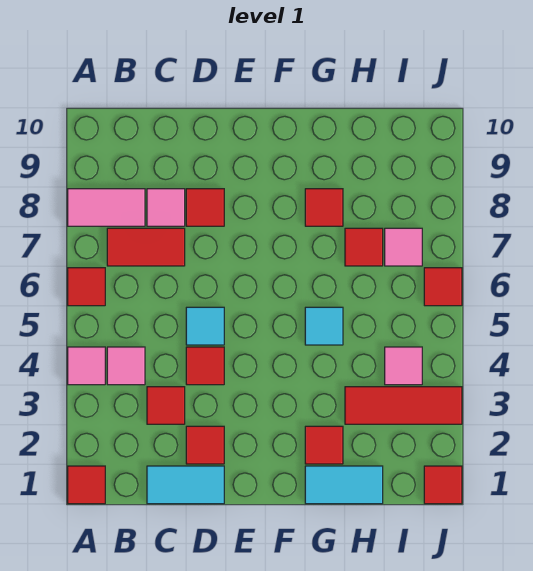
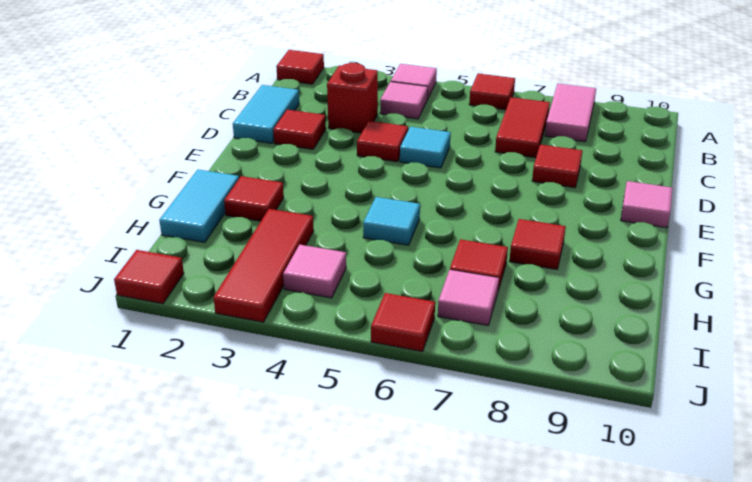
red 1x1 tile [147,387,185,424] -> red 1x1 brick [327,63,378,133]
pink 1x1 tile [147,189,185,226] -> pink 1x1 tile moved to [621,181,672,228]

